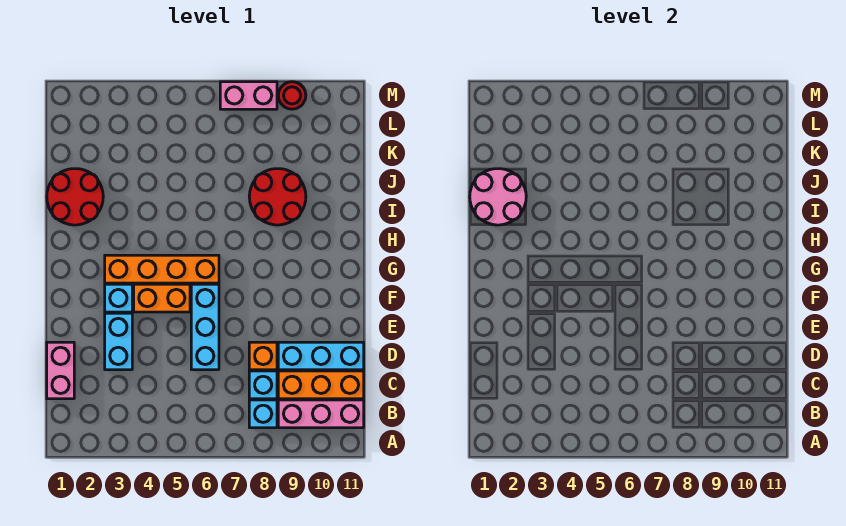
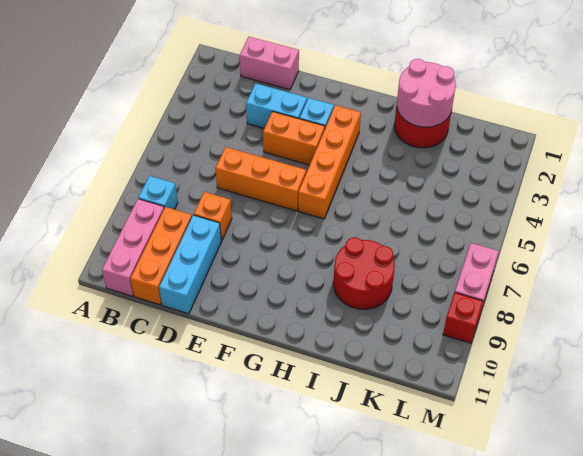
cyan 1x1 brick [249,371,277,399] -> none
cyan 1x3 brick [191,284,219,370] -> orange 1x3 brick [215,147,306,211]
orange 1x2 brick [134,284,190,312] -> orange 1x2 brick turned to [263,111,325,165]
red 1x1 round brick [278,82,306,109] -> red 1x1 brick [443,292,483,343]

